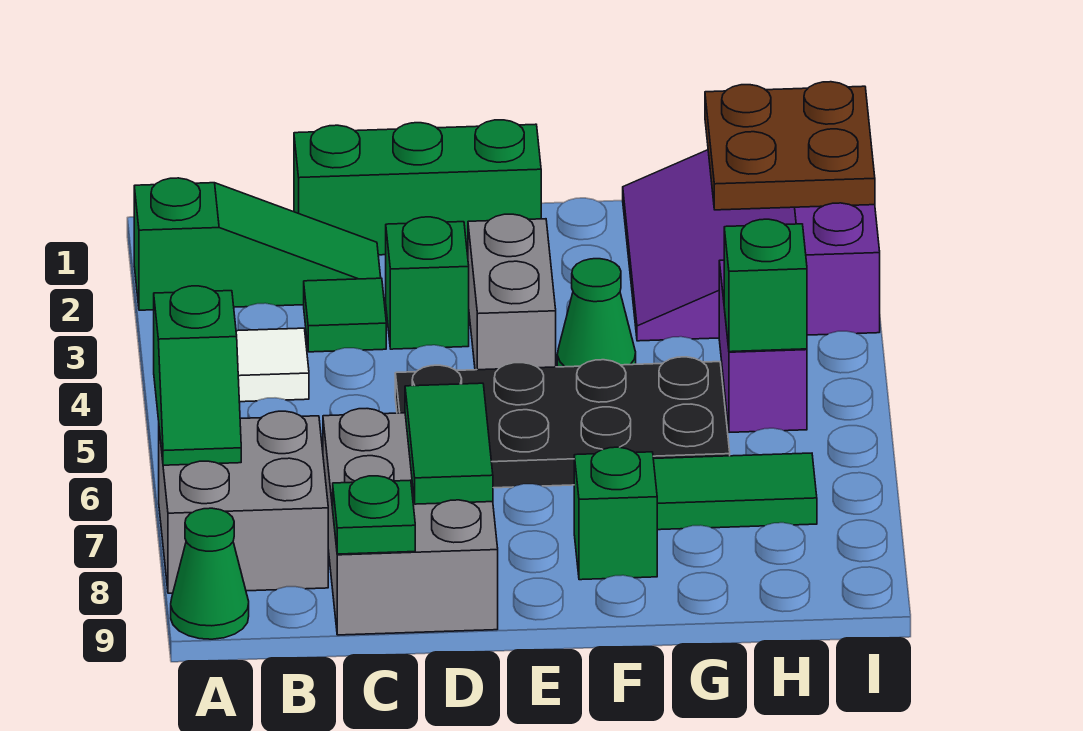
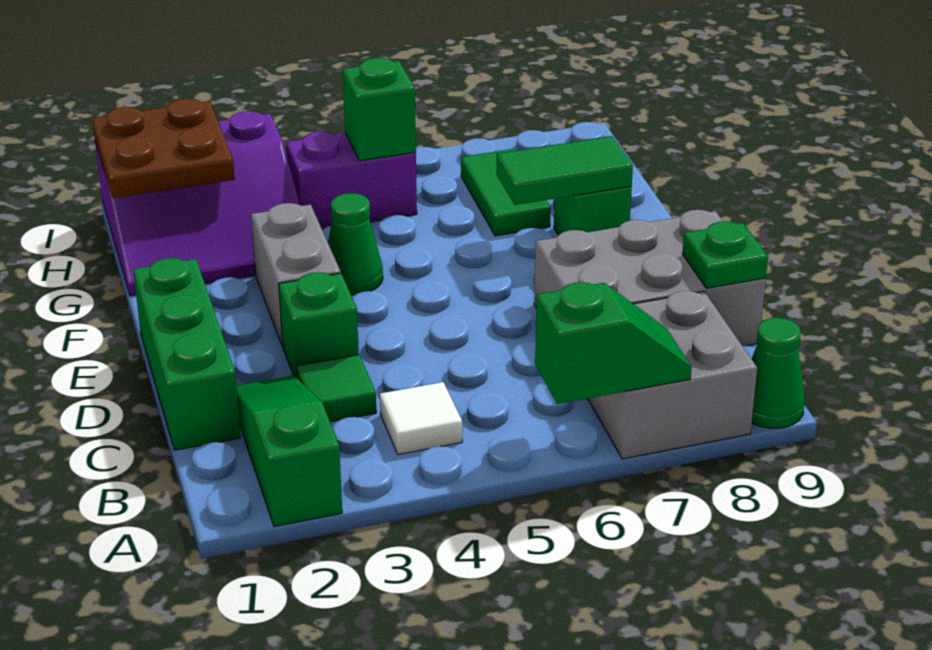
black 2x4 plate [395,357,730,488] -> none
green 1x2 tile [405,383,493,504] -> green 1x2 tile moved to [496,136,633,205]
grey 1x2 brick [468,214,556,370] -> grey 1x2 brick turned to [251,203,341,346]

